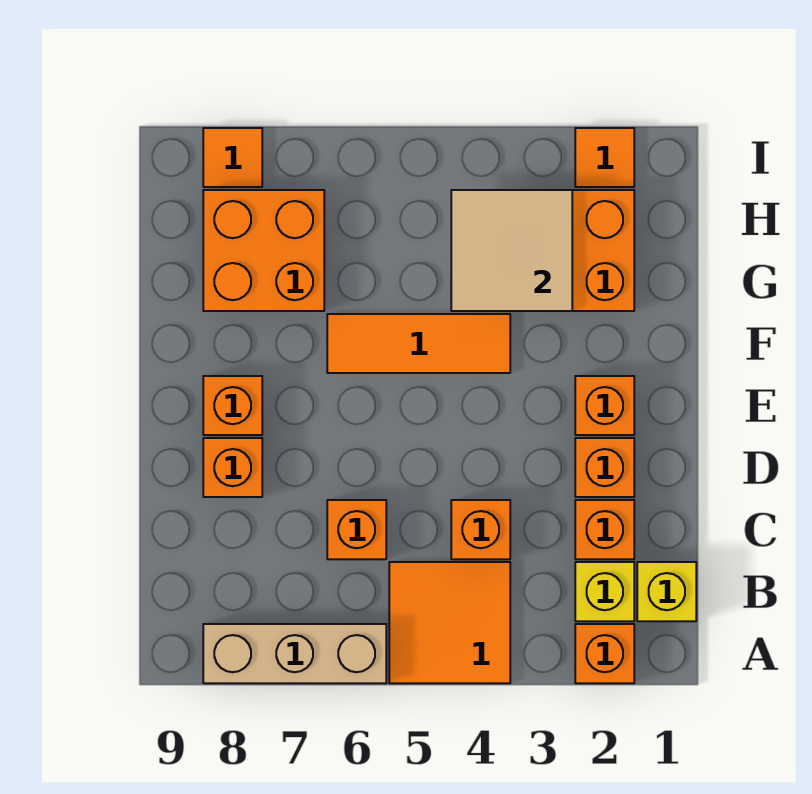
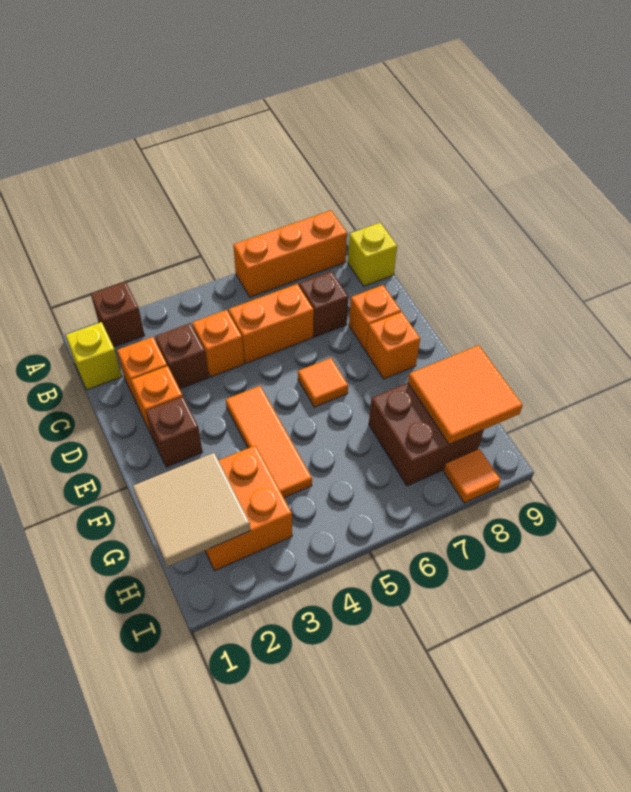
orange 1x1 brick [575,624,634,683] -> brown 1x1 brick [91,282,145,347]
orange 2x2 tile [389,562,510,683] -> orange 2x2 tile moved to [408,345,523,445]
tan 1x3 brick [203,624,386,683] -> orange 1x3 brick [233,210,347,297]
yellow 1x1 brick [575,562,634,621] -> yellow 1x1 brick moved to [348,223,397,286]
none -> brown 1x1 brick [155,323,209,389]
orange 1x1 brick [327,500,386,559] -> orange 1x2 brick [229,284,314,363]
none -> brown 1x1 brick [299,271,348,337]
orange 1x1 brick [575,376,634,435] -> brown 1x1 brick [146,397,202,467]
orange 1x3 tile [327,314,510,373] -> orange 1x3 tile turned to [226,386,312,498]
tan 2x2 tile [451,190,572,311] -> tan 2x2 tile moved to [133,453,251,567]
orange 2x2 brick [203,190,324,311] -> brown 2x2 brick [369,383,484,486]
orange 1x1 tile [575,128,634,187] -> orange 1x1 tile moved to [298,358,348,407]

